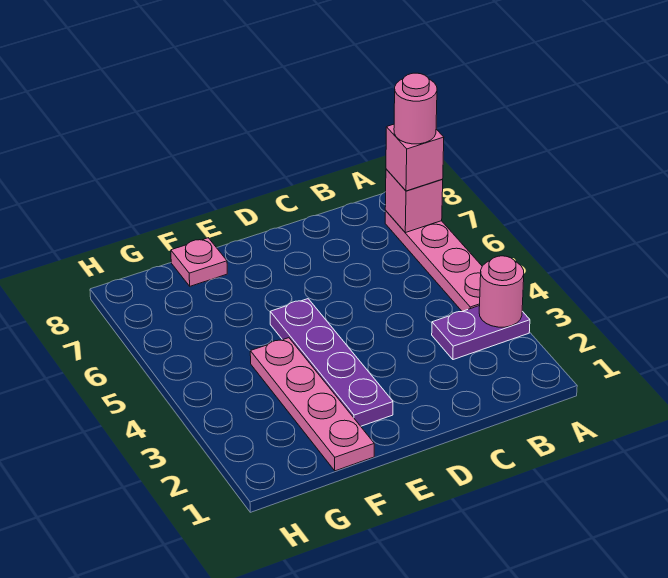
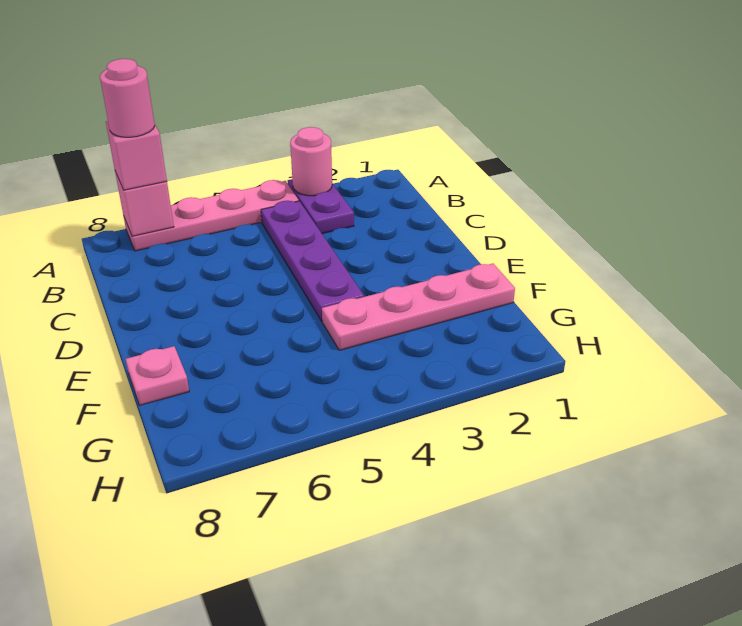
purple 1x4 plate [270,299,393,426] -> purple 1x4 plate turned to [261,201,364,321]

